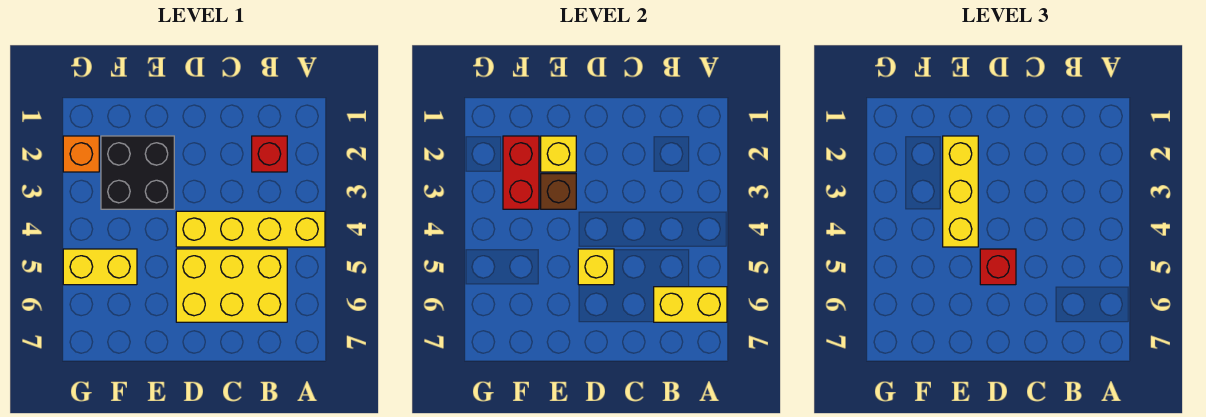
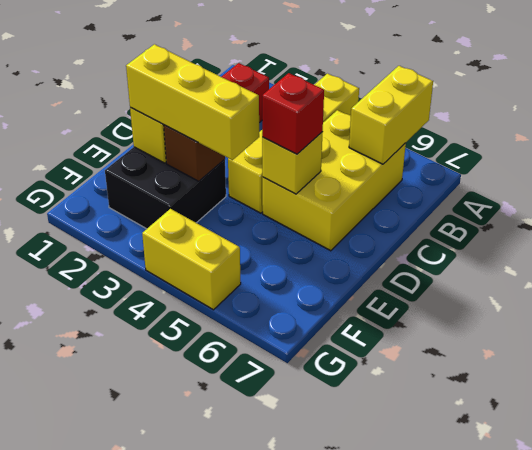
red 1x2 brick [503,136,539,209] -> none
yellow 1x2 brick [63,249,137,285] -> yellow 1x2 brick turned to [142,209,241,310]
orange 1x1 brick [63,136,99,172] -> none

